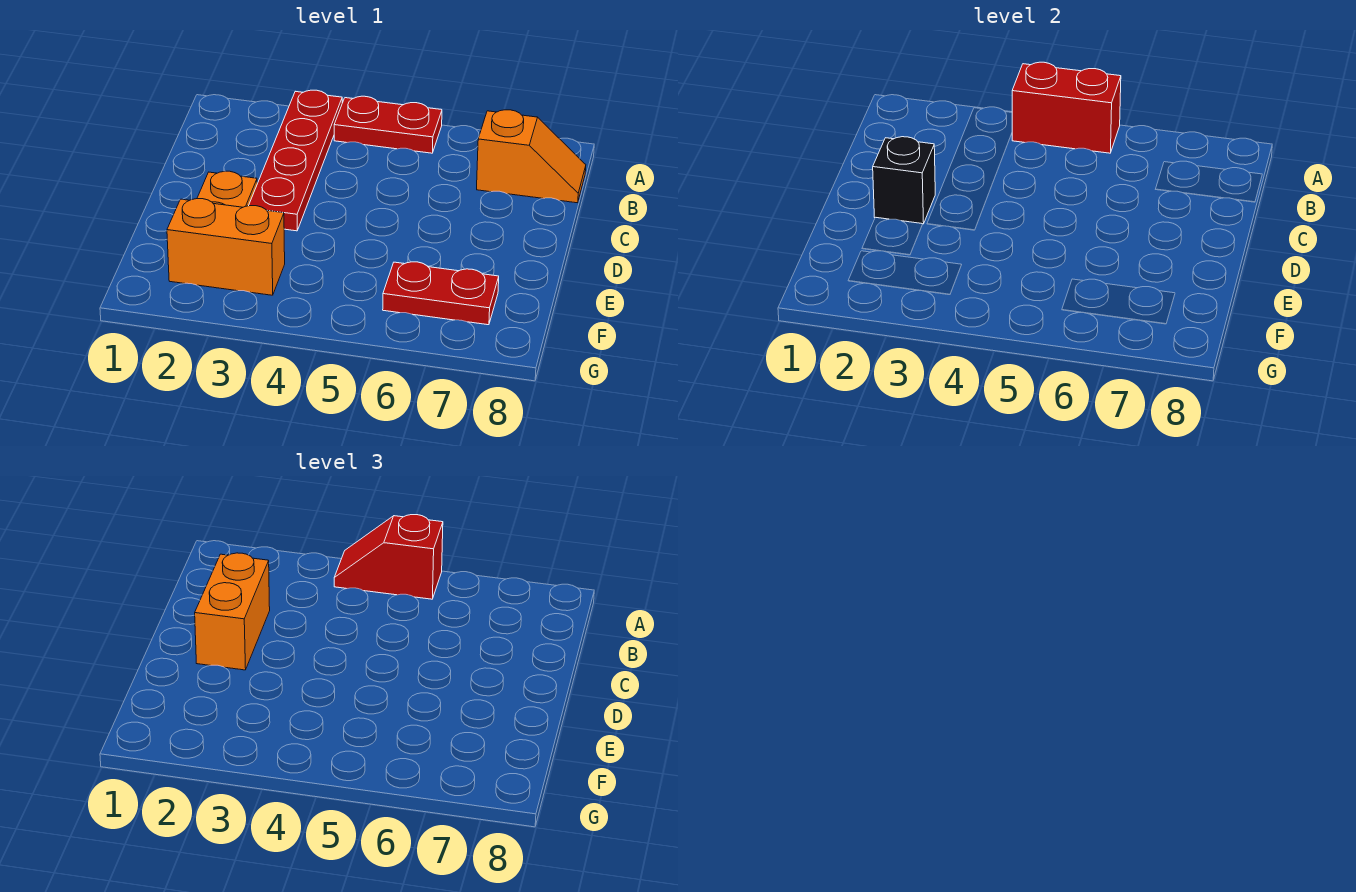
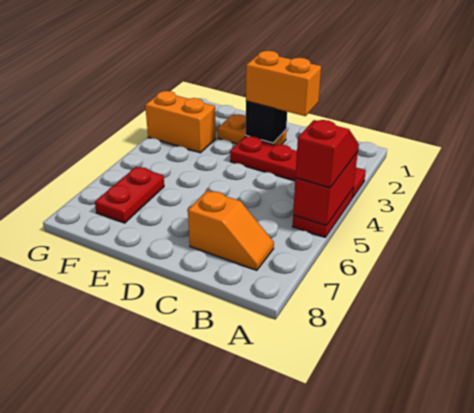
orange 1x2 slope [477,110,586,203] -> orange 1x2 slope turned to [188,190,274,270]
orange 1x2 brick [167,199,285,295] -> orange 1x2 brick turned to [145,91,216,153]

